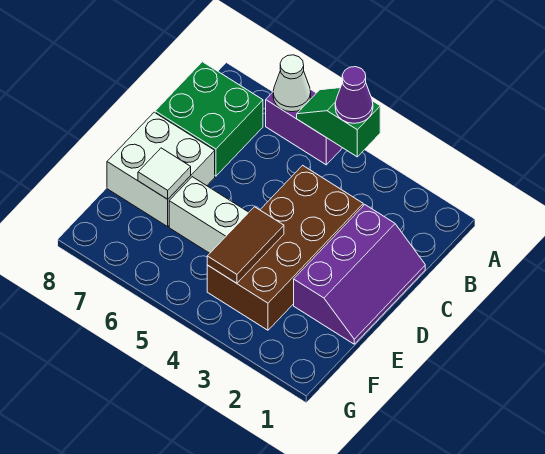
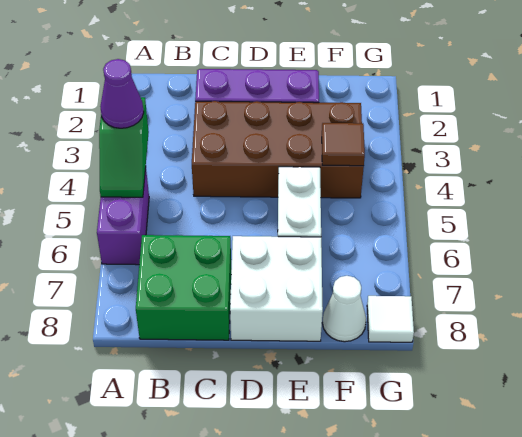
white 1x1 cone [273,55,311,112] -> white 1x1 cone moved to [322,276,366,342]
brown 1x2 tile [207,207,284,283] -> brown 1x1 tile [322,123,365,166]
white 1x1 tile [138,148,191,199] -> white 1x1 tile moved to [367,296,414,342]

